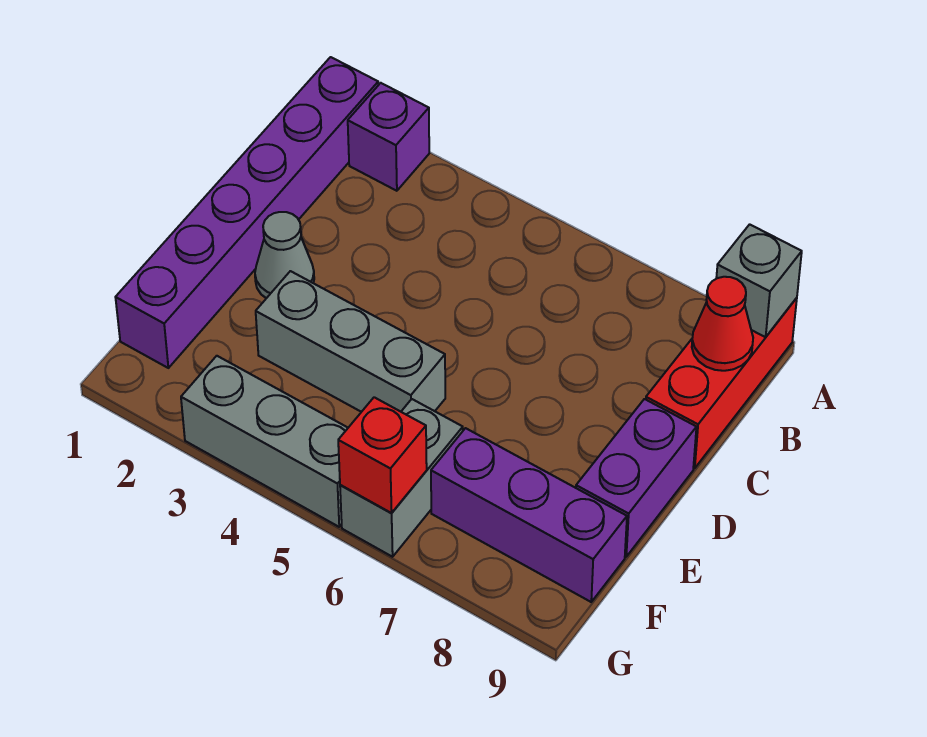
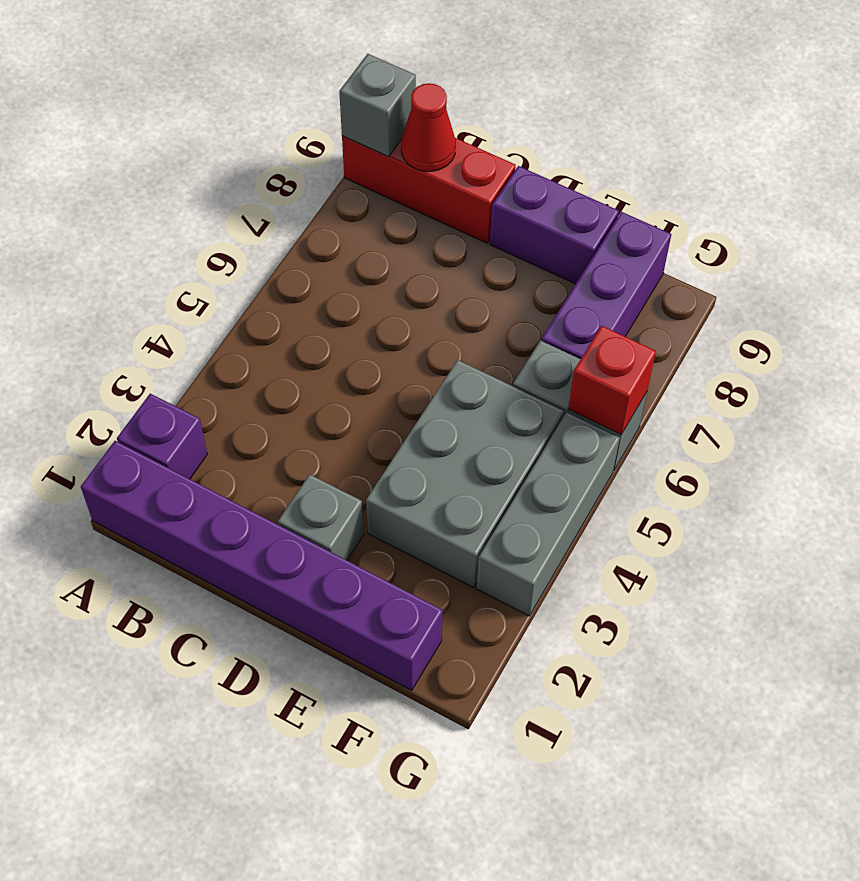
grey 1x1 cone [255,212,314,298] -> grey 1x1 brick [278,474,364,560]
grey 1x3 brick [256,271,445,412] -> grey 2x3 brick [366,360,564,588]

